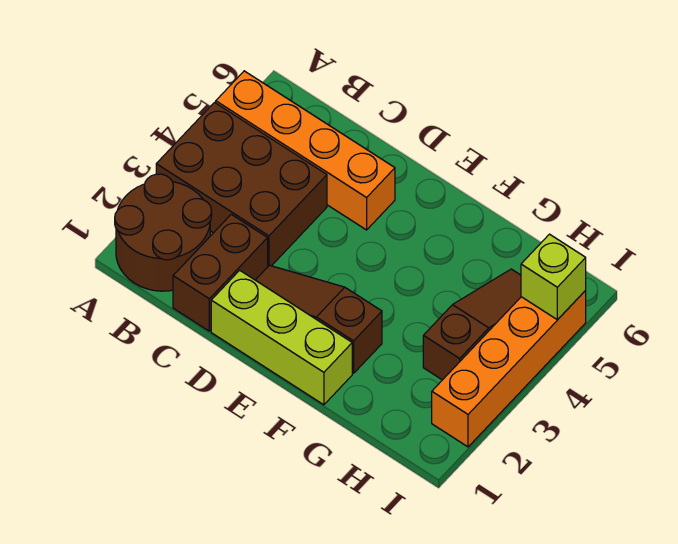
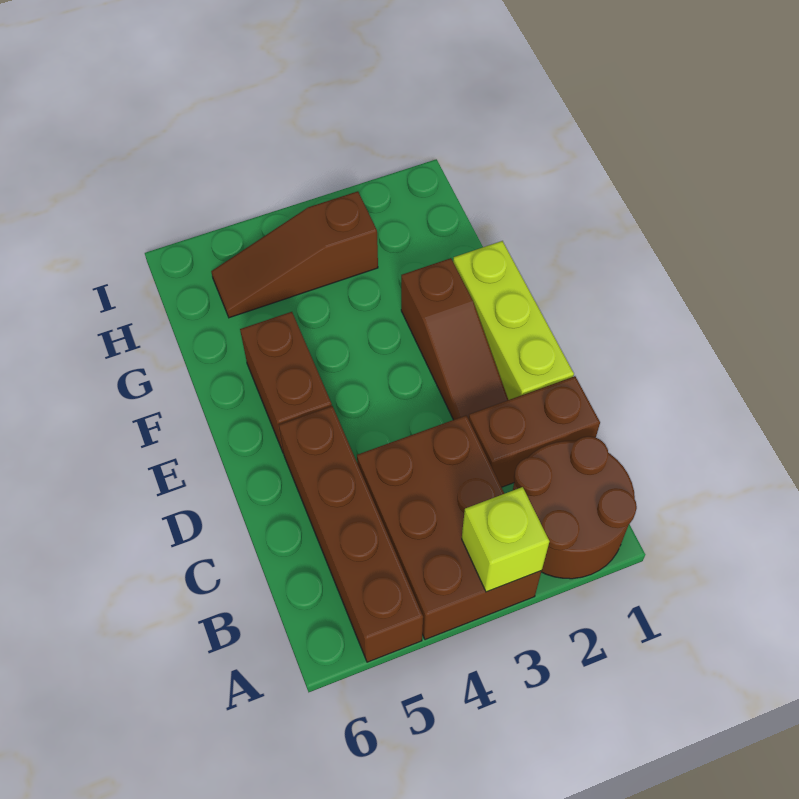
orange 1x4 brick [216,71,395,230] -> brown 1x4 brick [279,406,423,662]
none -> brown 1x2 brick [240,312,332,454]
orange 1x4 brick [432,291,586,447] -> none
lime 1x1 brick [521,234,586,320] -> lime 1x1 brick moved to [462,487,550,592]

